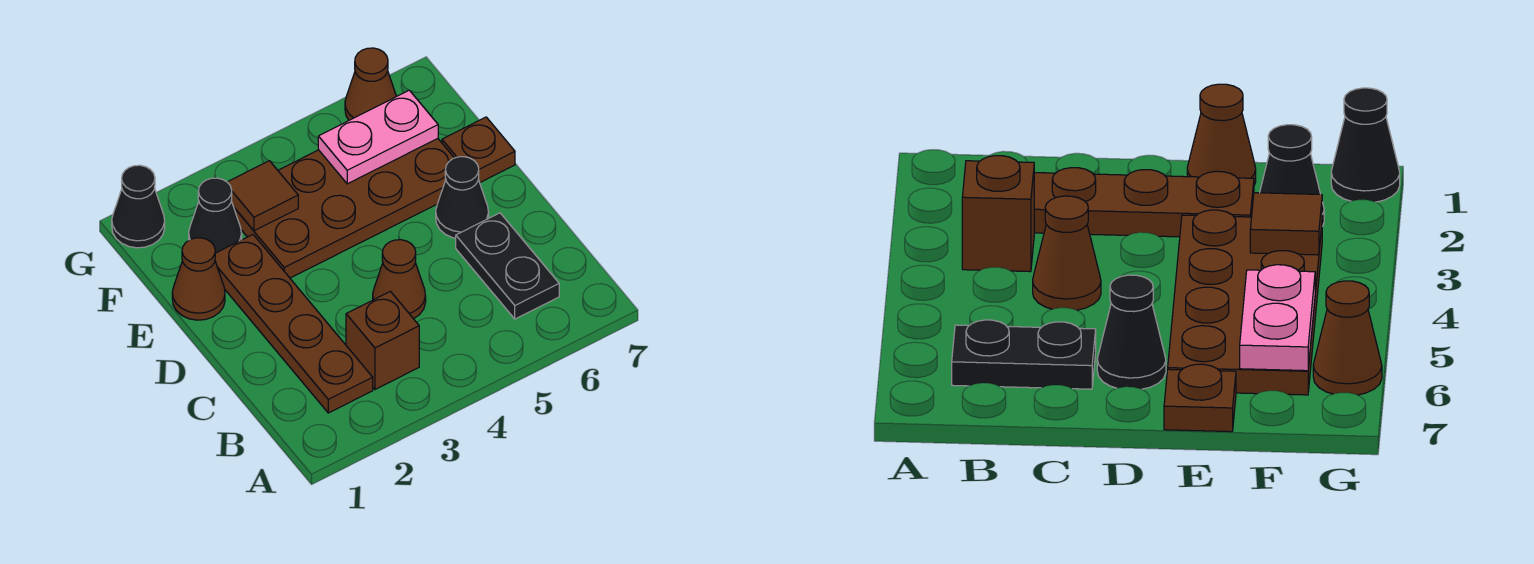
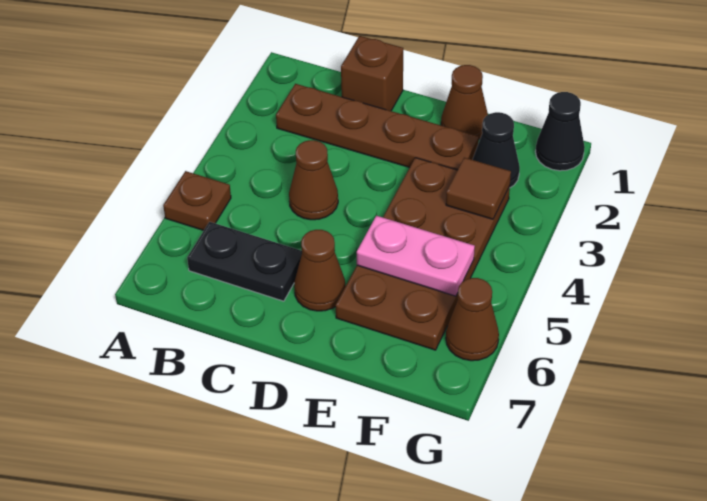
brown 1x1 brick [346,291,419,389] -> brown 1x1 brick moved to [341,36,403,111]
black 1x1 cone [436,157,489,238] -> brown 1x1 cone [294,230,345,311]
brown 1x1 plate [442,117,515,182] -> brown 1x1 plate moved to [163,171,231,231]
pink 1x2 plate [318,90,438,184] -> pink 1x2 plate turned to [357,216,475,296]

